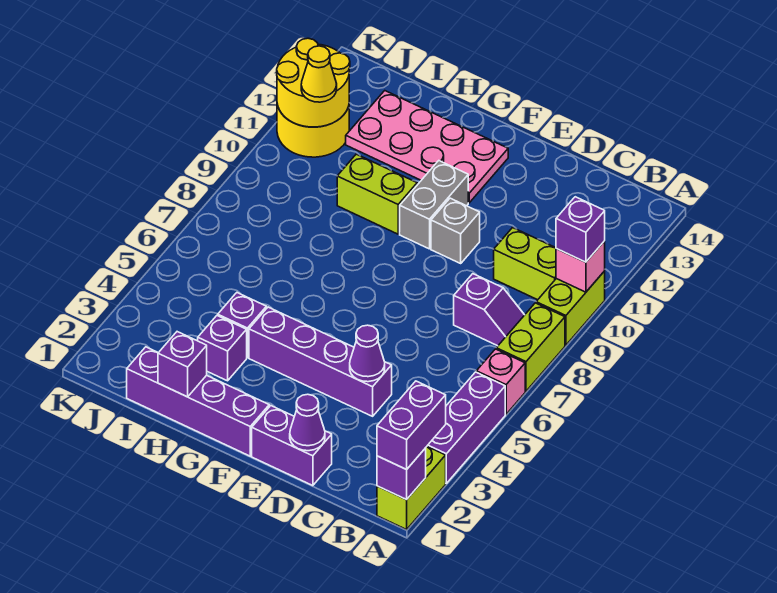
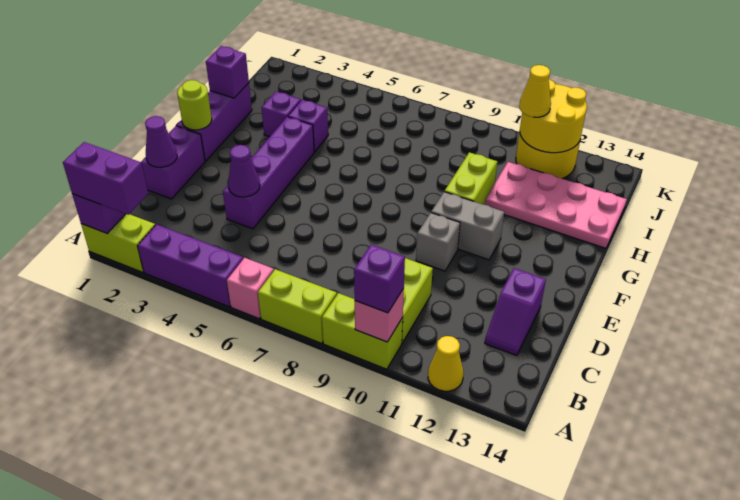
none -> yellow 1x1 cone [428,336,464,391]
purple 1x2 slope [454,274,524,346] -> purple 1x2 slope moved to [485,268,546,356]
purple 1x4 brick [127,347,269,456] -> purple 1x3 brick [177,83,252,161]
none -> lime 1x1 round brick [177,80,212,130]
pink 2x4 plate [346,91,508,203] -> pink 2x4 plate turned to [485,162,627,248]

